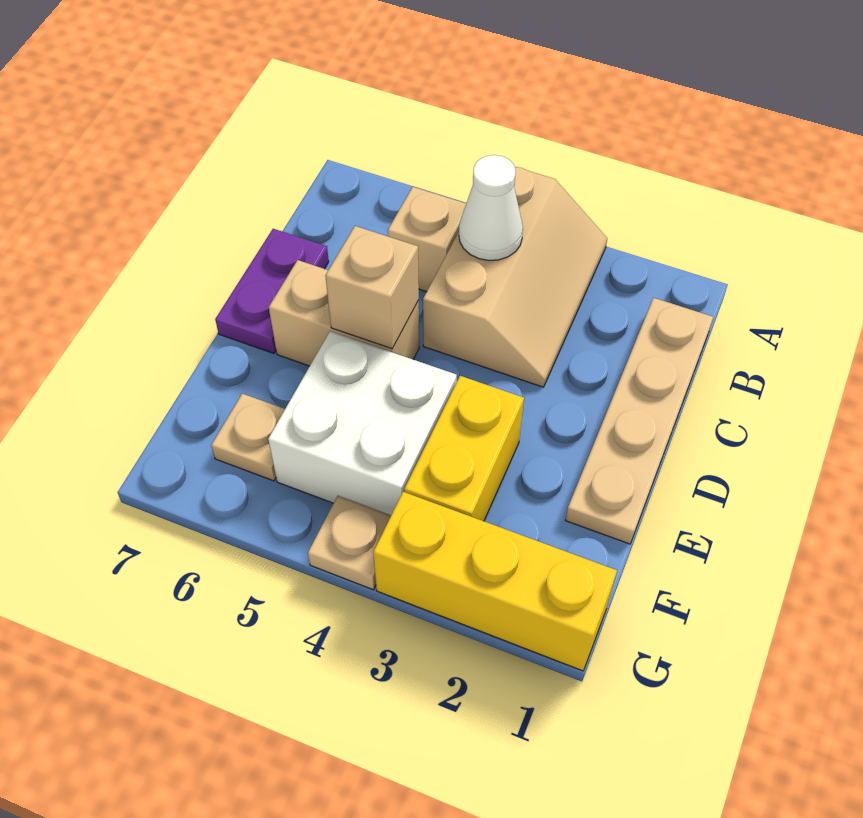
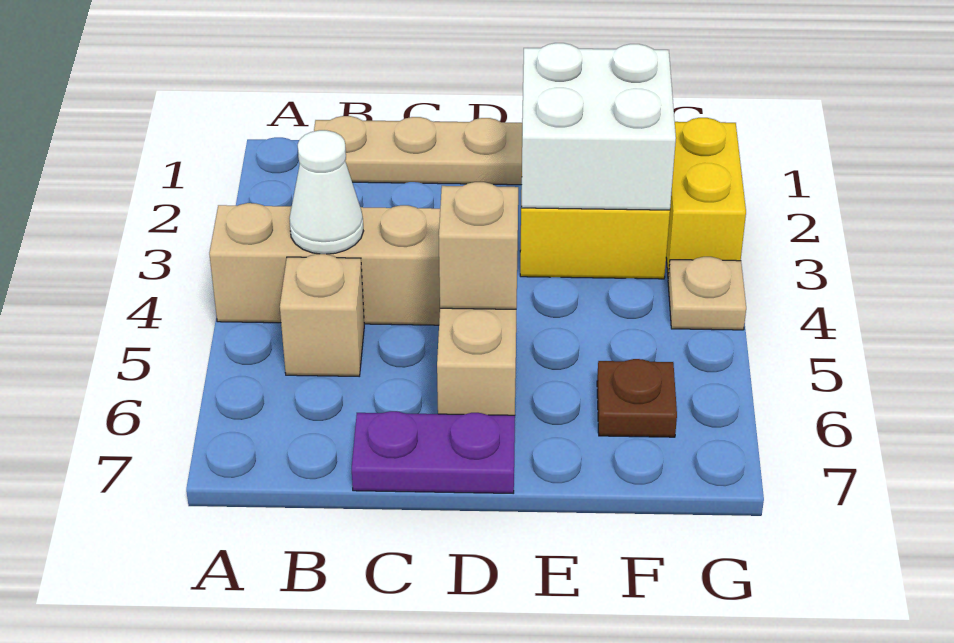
white 2x2 brick [268,331,457,515] -> white 2x2 brick moved to [521,43,676,210]
tan 1x1 plate [211,394,285,481] -> brown 1x1 plate [597,359,677,437]
yellow 1x3 brick [373,492,617,671] -> yellow 1x2 brick [666,118,746,277]

